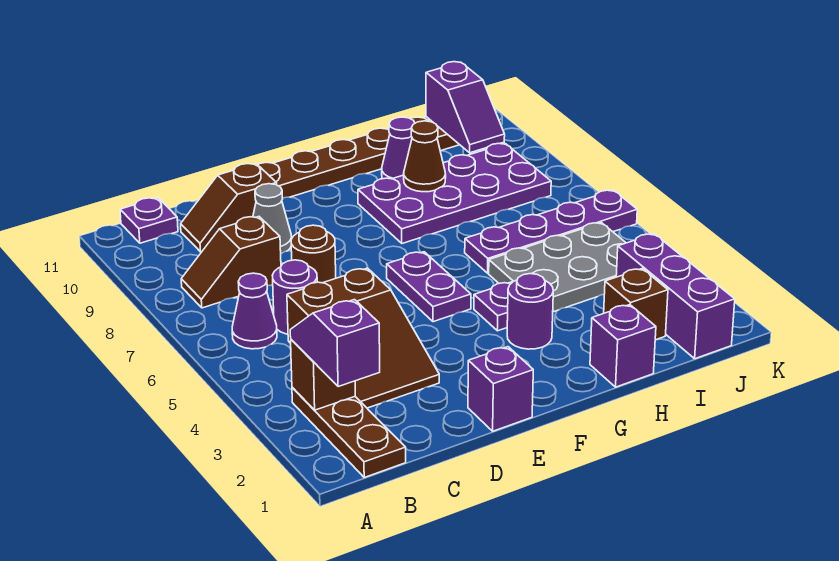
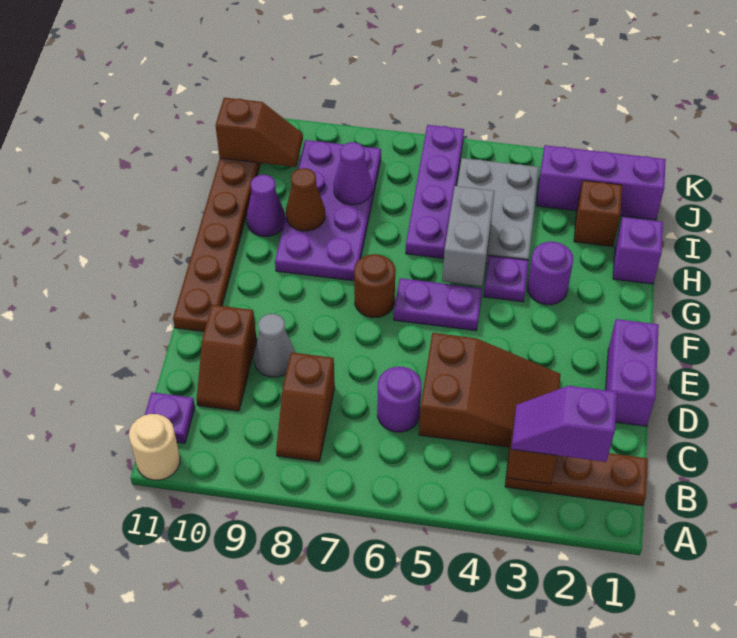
none -> tan 1x1 round brick [129,414,180,480]
purple 1x1 cone [232,273,277,349] -> purple 1x1 cone moved to [334,142,372,205]
brown 1x1 round brick [291,225,336,283] -> brown 1x1 round brick moved to [354,254,395,317]
purple 1x1 brick [468,347,533,431] -> purple 1x2 brick [606,319,659,426]
none -> grey 1x2 brick [442,186,495,286]
purple 1x2 slope [426,62,505,153] -> brown 1x2 slope [216,98,303,167]

